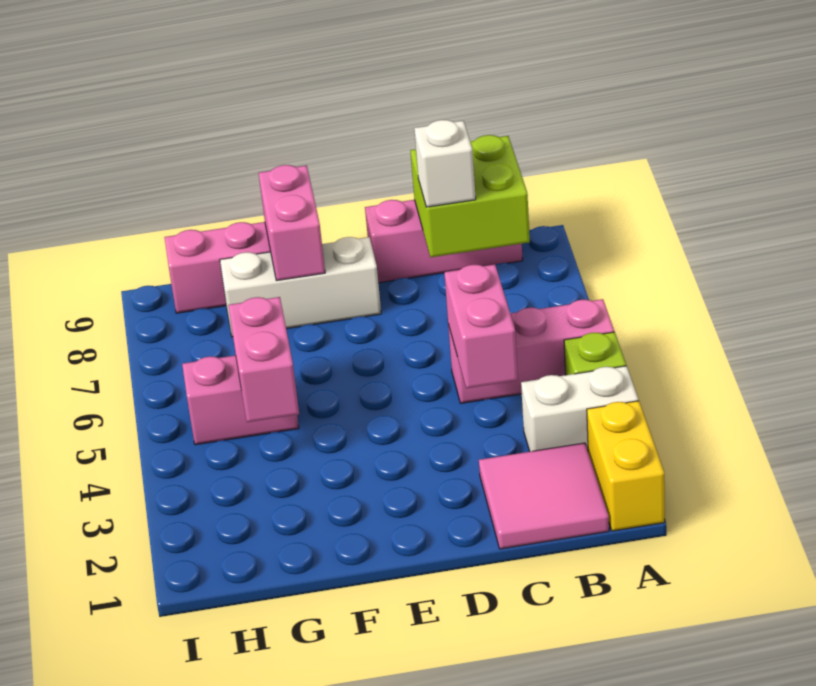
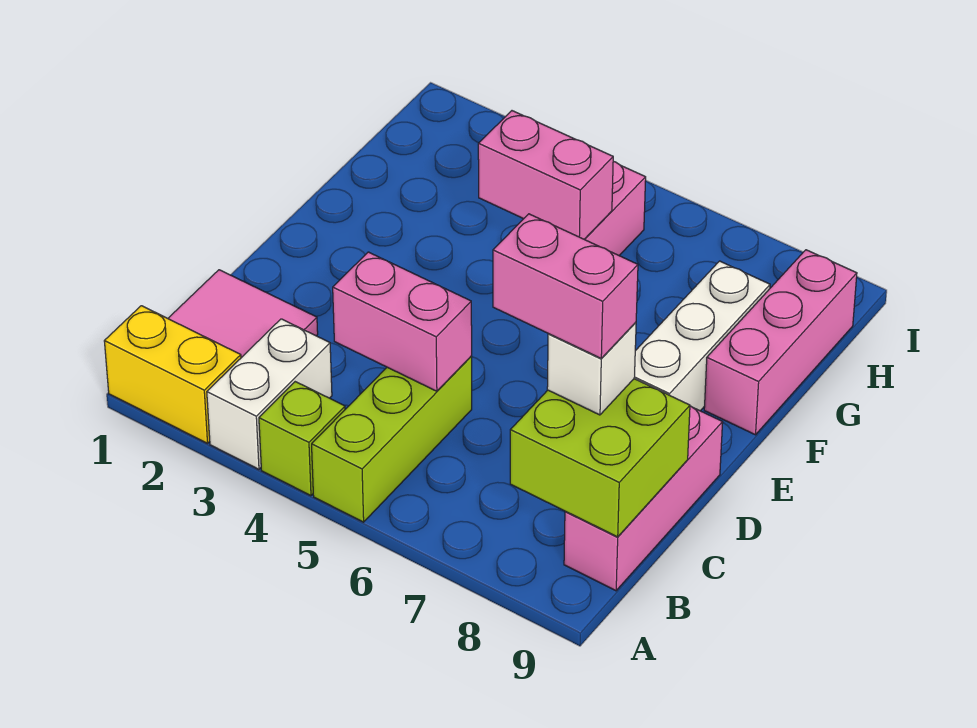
pink 1x3 brick [448,299,614,403] -> lime 1x3 brick [312,356,472,522]
pink 1x2 brick [259,165,325,281] -> pink 1x2 brick moved to [493,214,638,359]

